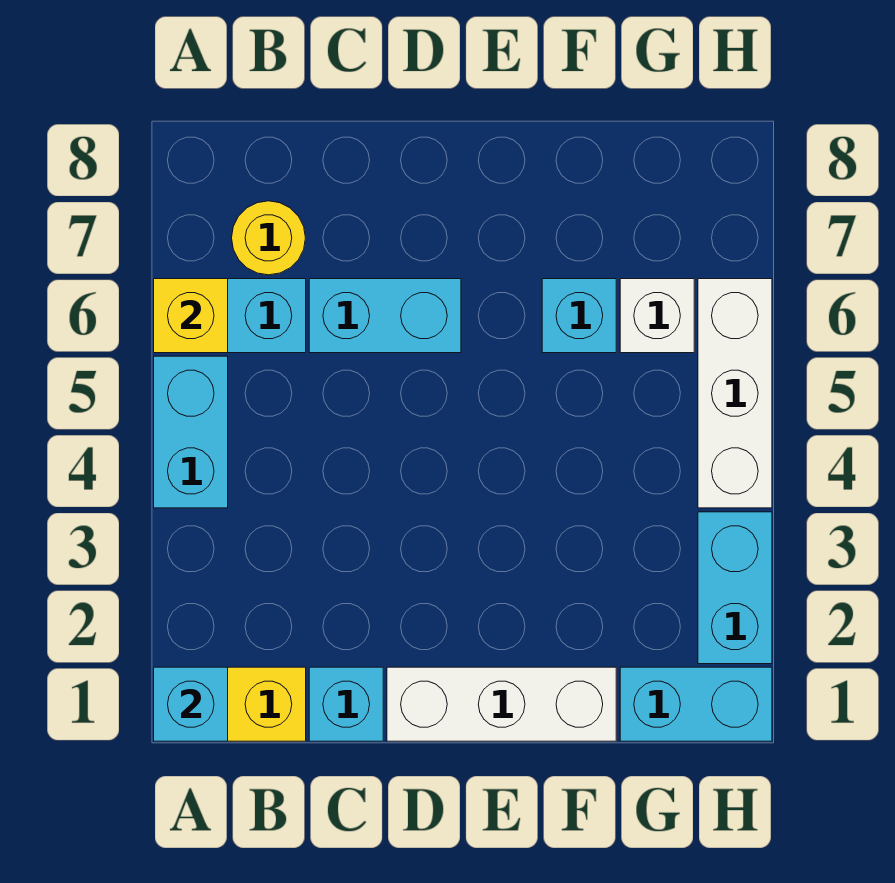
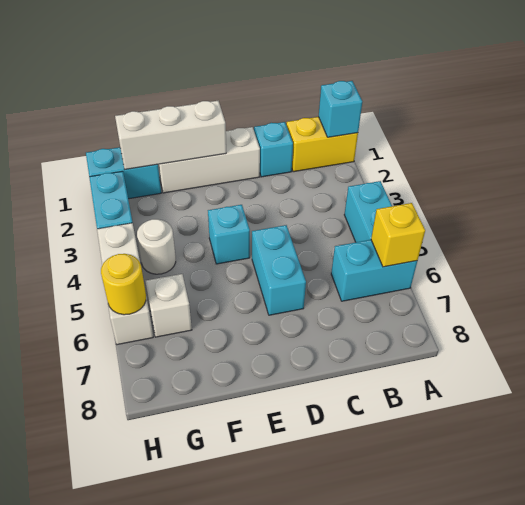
yellow 1x1 round brick [232,201,305,275] -> yellow 1x1 round brick moved to [101,254,146,315]
cyan 1x2 brick [309,279,461,353] -> cyan 1x2 brick turned to [252,225,306,315]
none -> white 1x3 brick [115,101,226,170]
cyan 1x1 brick [542,279,616,353] -> cyan 1x1 brick moved to [208,205,250,264]
none -> white 1x1 round brick [137,219,176,274]

